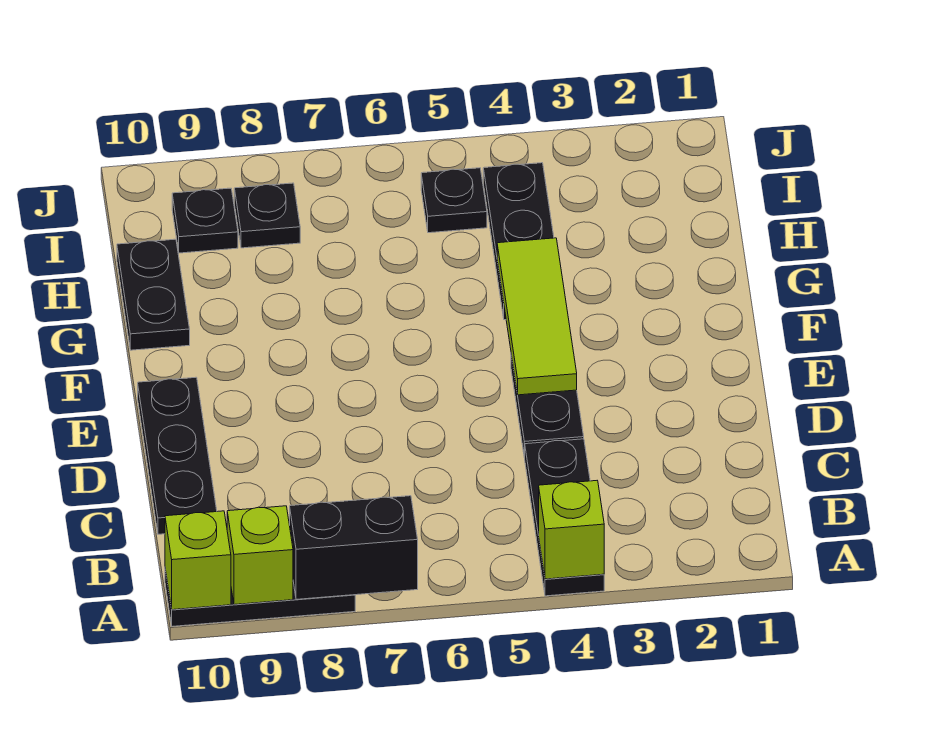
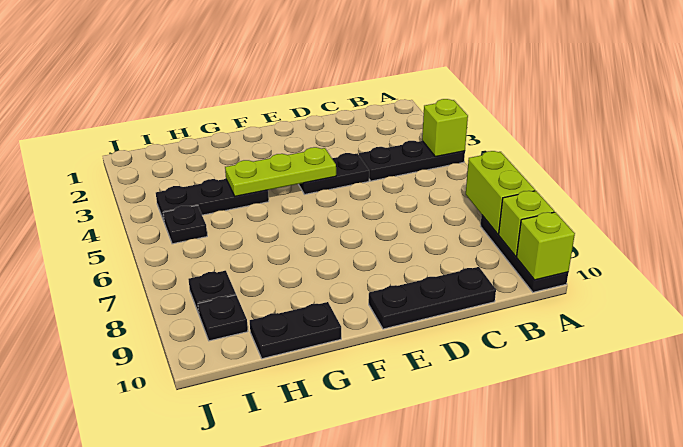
black 1x2 brick [290,496,418,599] -> lime 1x2 brick [466,151,535,234]
lime 1x3 tile [497,238,577,395] -> lime 1x3 plate [225,147,336,196]

